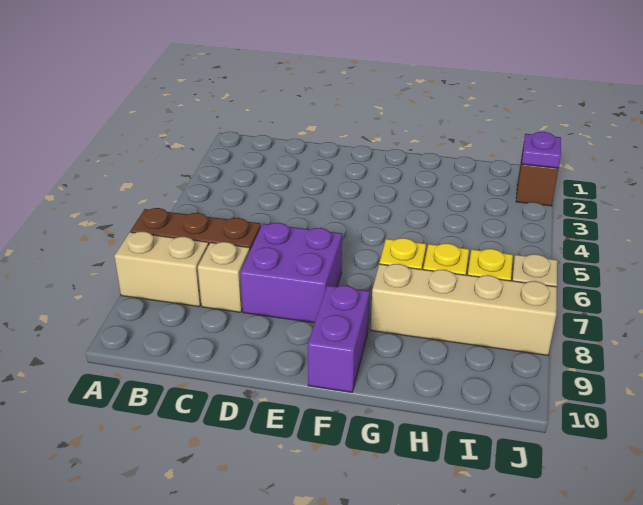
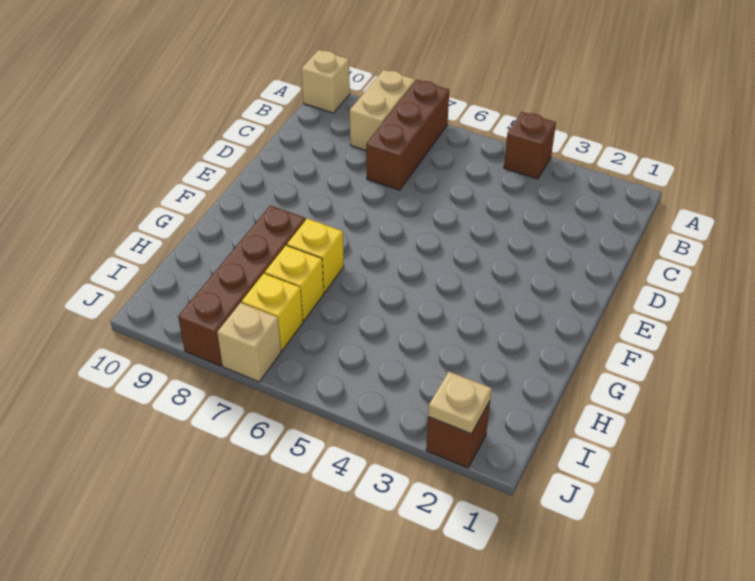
none -> brown 1x1 brick [504,112,556,179]
tan 1x1 brick [198,242,250,312] -> tan 1x1 brick moved to [301,50,350,113]
purple 2x2 brick [240,223,342,323] -> none
purple 1x2 brick [308,285,370,392] -> none
tan 1x4 brick [371,264,557,355] -> brown 1x4 brick [178,205,305,366]
purple 1x1 plate [522,132,561,168] -> tan 1x1 plate [428,372,492,434]

